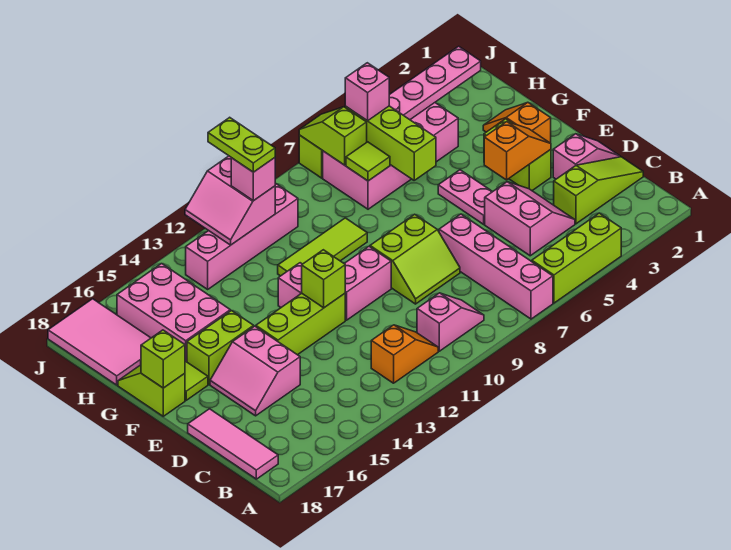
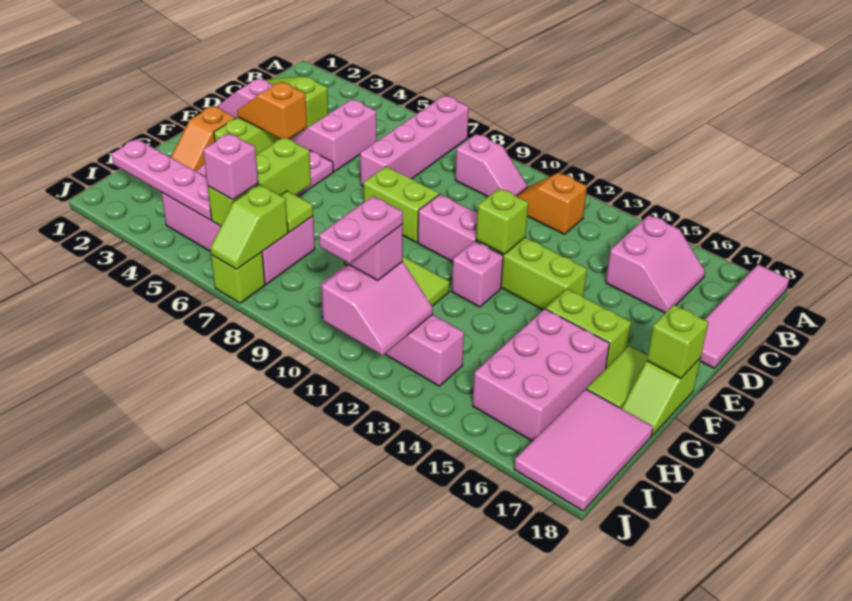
lime 1x3 brick [532,213,621,303] -> none
pink 1x2 slope [417,293,484,351] -> pink 1x2 slope turned to [455,134,527,197]
pink 1x3 tile [188,409,278,479] -> pink 1x4 tile [700,264,789,368]
pink 2x2 slope [210,326,300,416] -> pink 2x2 slope moved to [606,215,705,313]
lime 1x2 plate [208,117,275,172] -> pink 1x2 plate [319,196,403,264]

